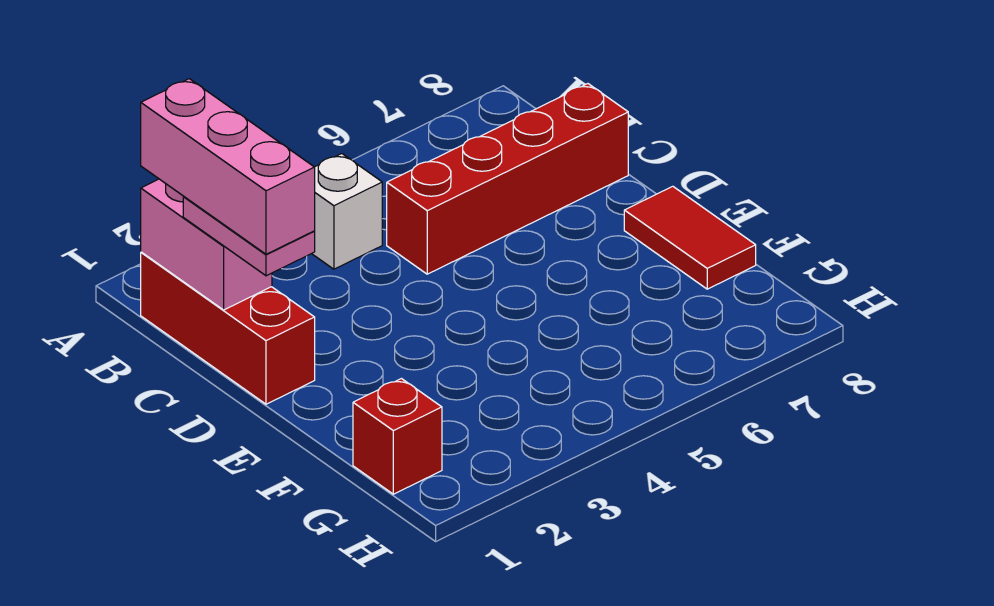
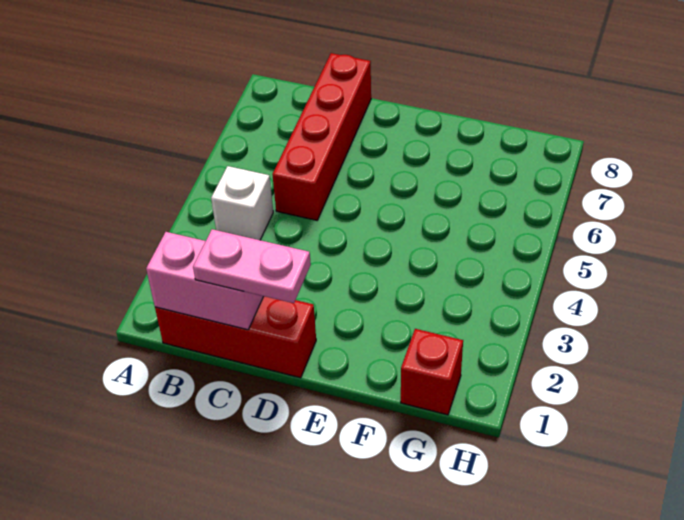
pink 1x3 brick [141,79,315,254] -> none
red 1x2 tile [624,186,756,289] -> none

